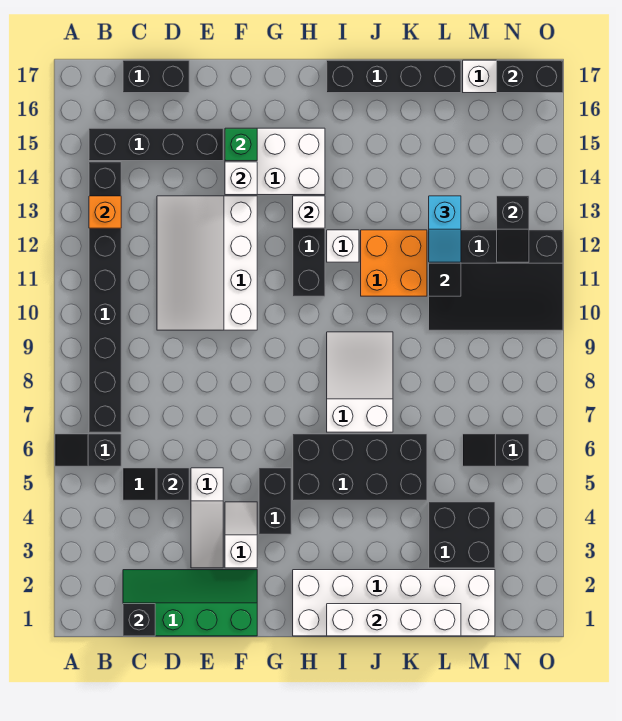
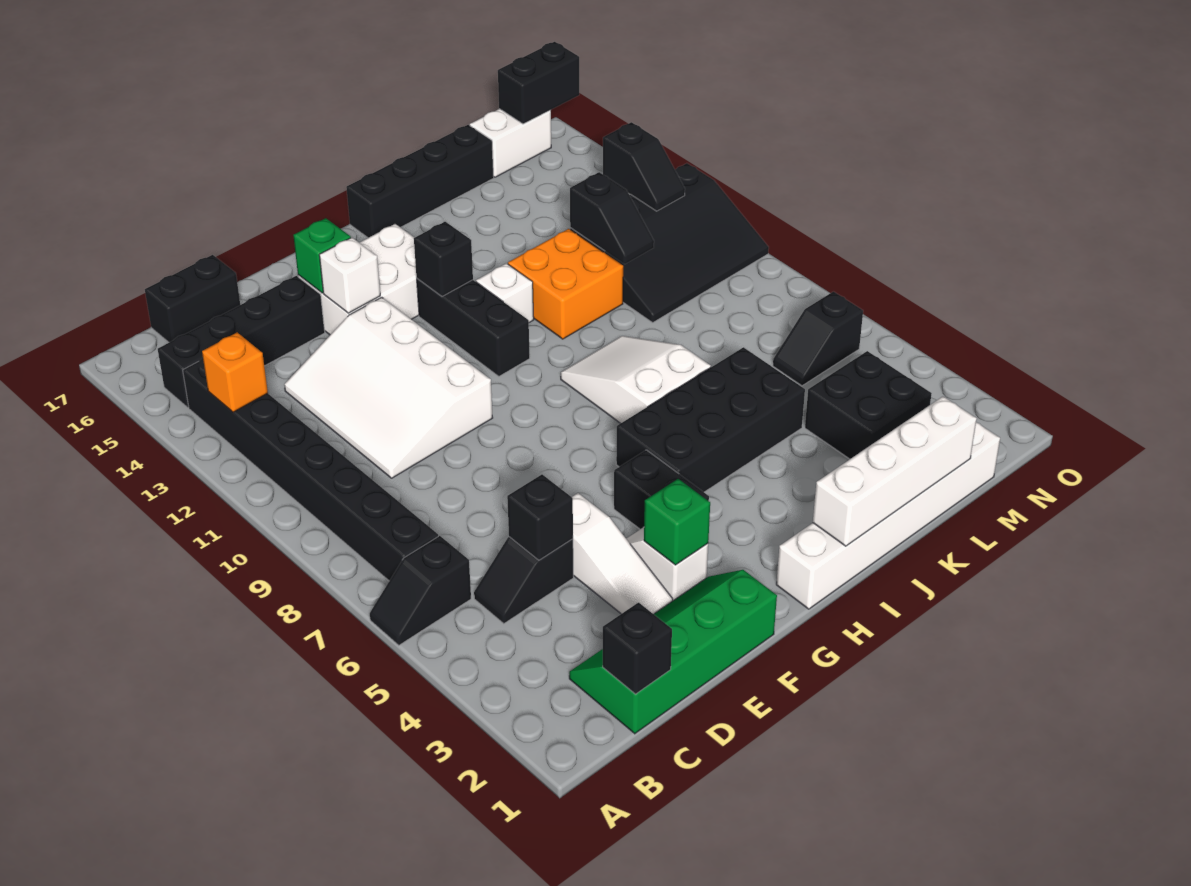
none -> green 1x1 brick [644,479,710,565]
white 2x6 brick [293,570,495,636] -> white 1x6 brick [776,422,1000,609]
white 1x1 brick [293,196,325,228] -> black 1x1 brick [414,222,473,296]
cyan 1x2 slope [429,196,461,262] -> none

